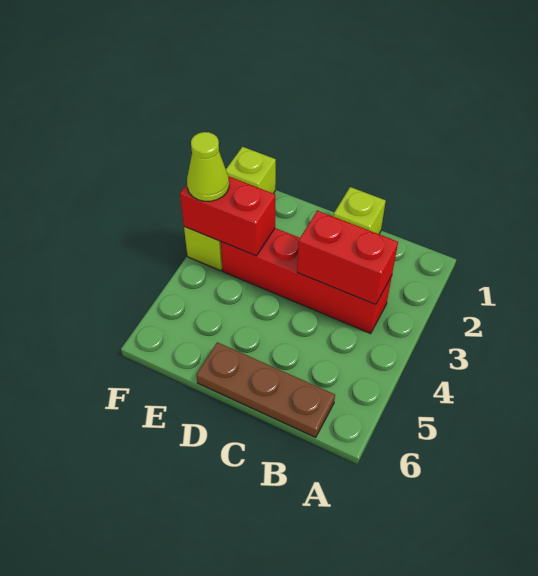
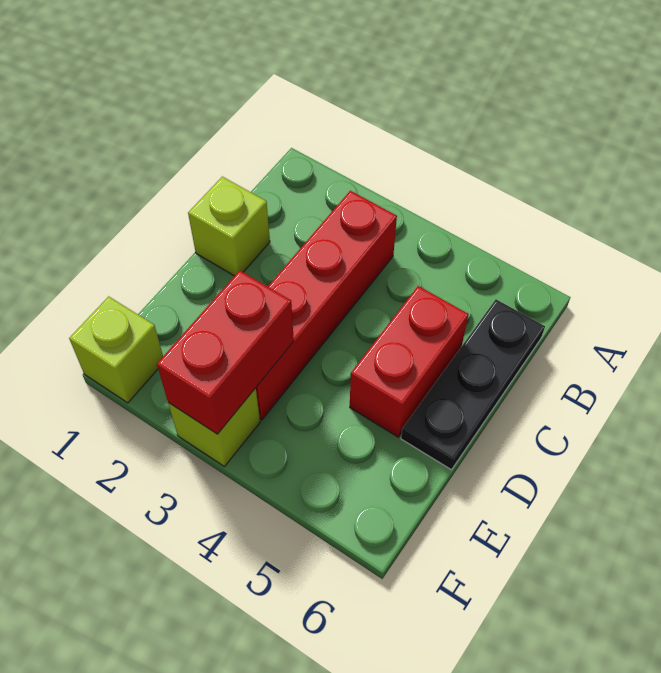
red 1x2 brick [297,211,398,305] -> red 1x2 brick moved to [350,286,468,437]
brown 1x3 plate [196,342,335,437] -> black 1x3 plate [401,299,545,470]
lime 1x1 cone [187,132,229,201] -> none

